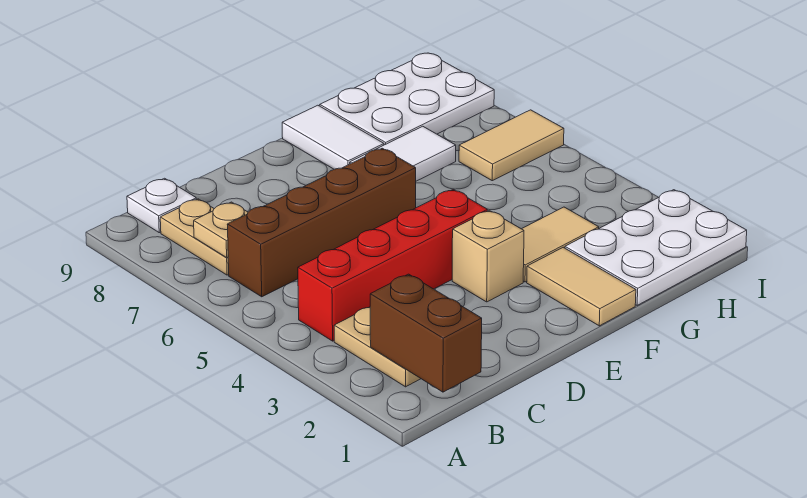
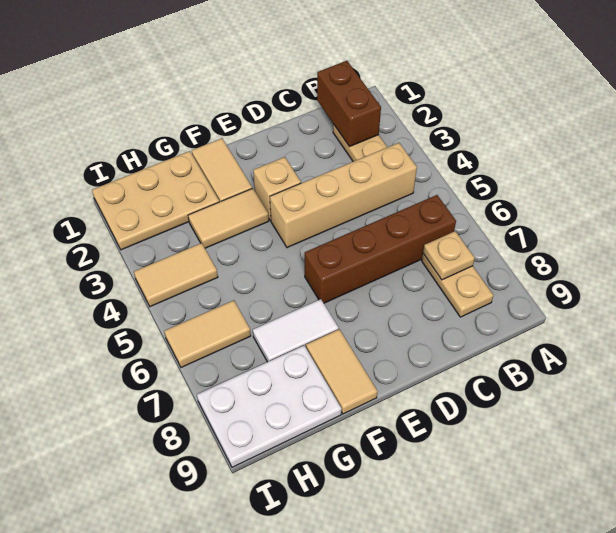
red 1x4 brick [298,190,488,341] -> tan 1x4 brick [270,143,417,248]
white 1x1 plate [127,178,196,233] -> none
white 1x2 tile [282,105,384,169] -> tan 1x2 tile [306,329,378,414]
white 2x3 plate [565,190,747,305] -> tan 2x3 plate [92,151,219,250]
none -> tan 1x2 tile [134,243,218,307]

